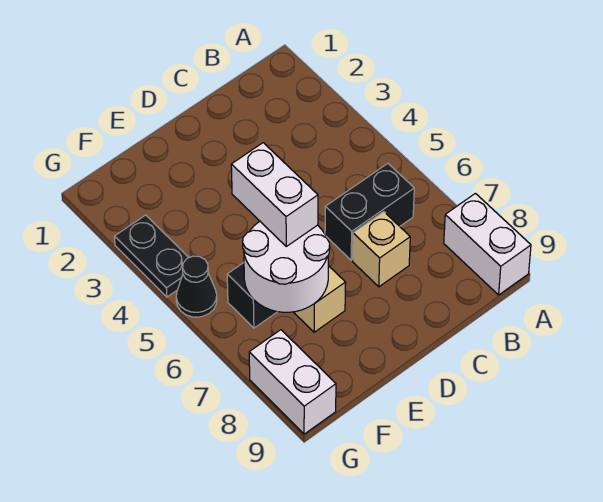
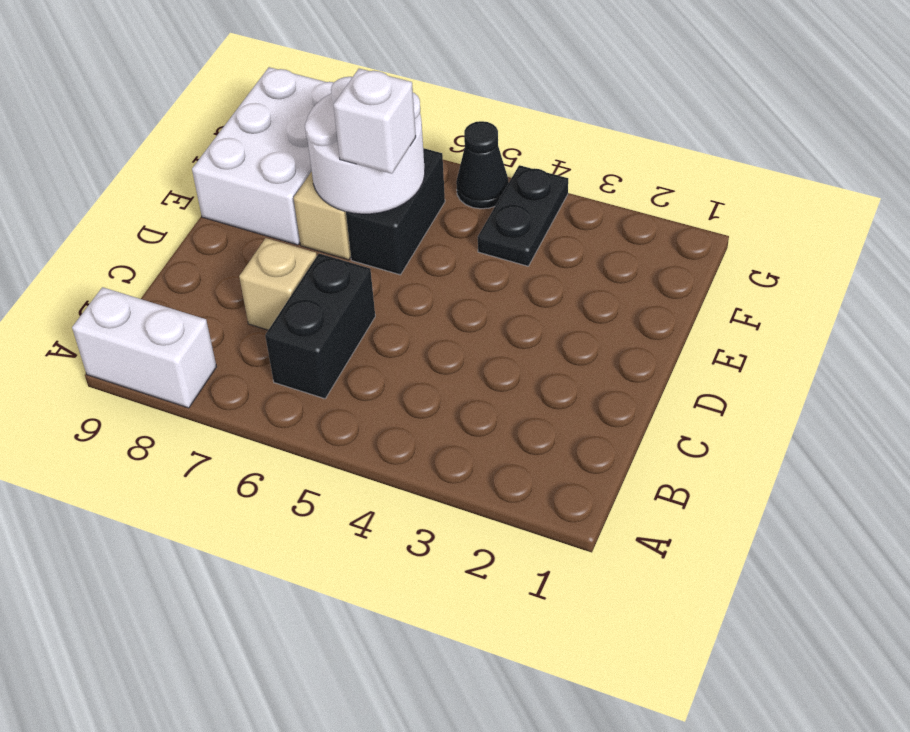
white 1x2 brick [231,143,318,246] -> white 1x1 brick [334,69,416,174]
black 1x2 plate [114,215,189,297] -> black 1x2 plate turned to [478,165,568,266]
white 1x2 brick [249,330,336,434] -> white 2x3 brick [192,67,334,245]

